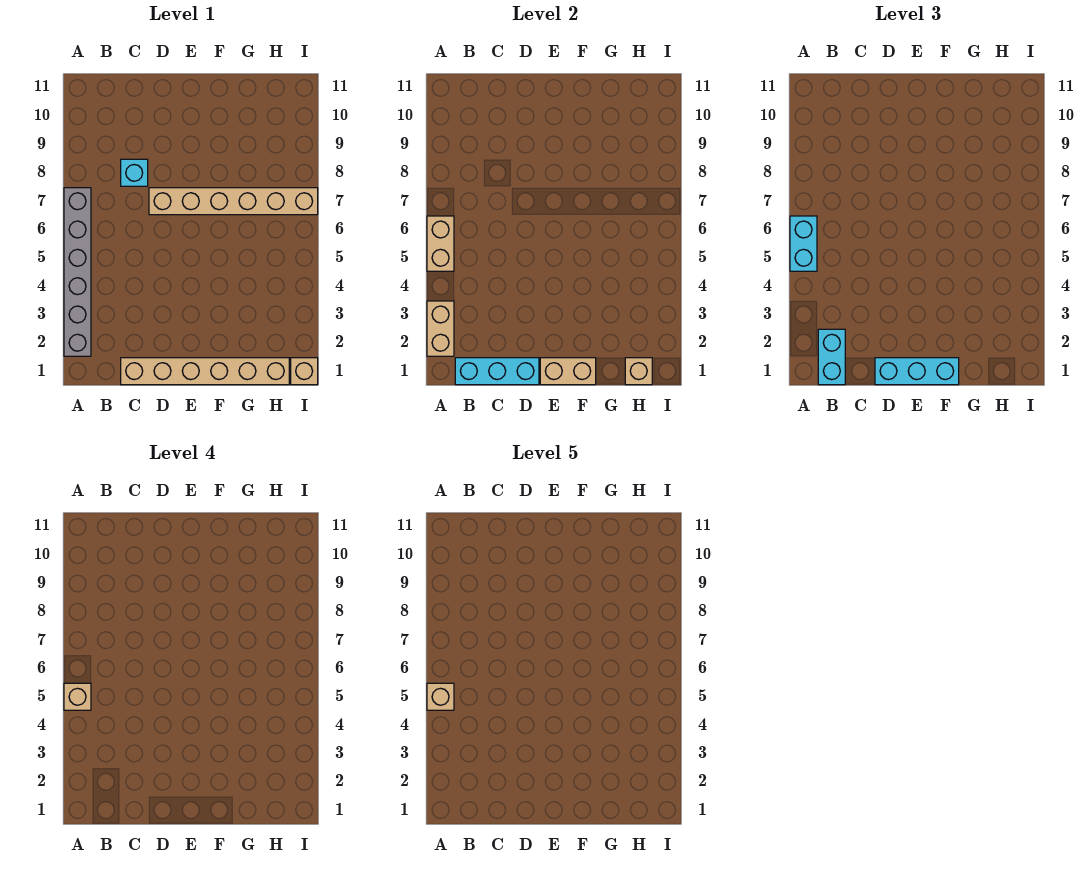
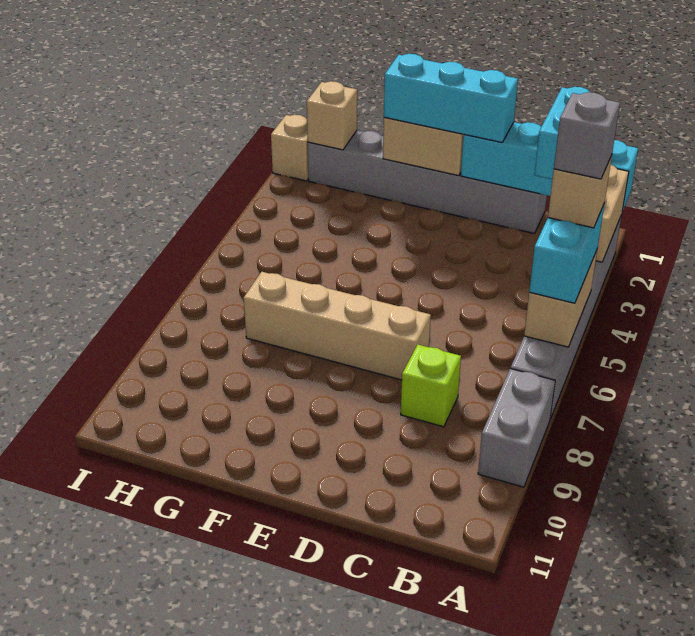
tan 1x1 brick [427,683,454,710] -> grey 1x1 brick [554,92,620,179]
none -> grey 1x2 brick [478,369,555,487]
cyan 1x3 brick [455,358,539,385] -> cyan 1x4 brick [461,122,638,211]
tan 1x6 brick [121,358,289,385] -> grey 1x6 brick [308,130,547,234]
cyan 1x1 brick [121,159,148,186] -> lime 1x1 brick [401,345,461,427]
tan 1x6 brick [149,188,318,215] -> tan 1x4 brick [244,272,431,380]

